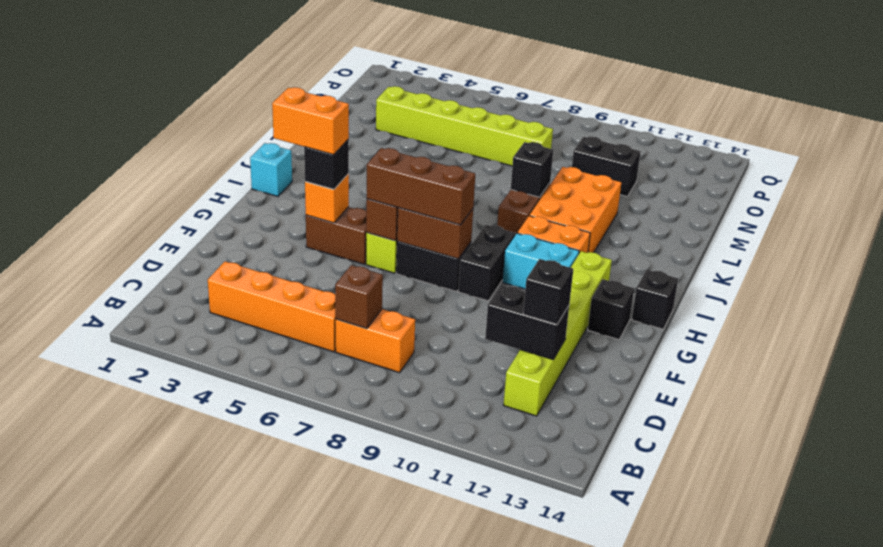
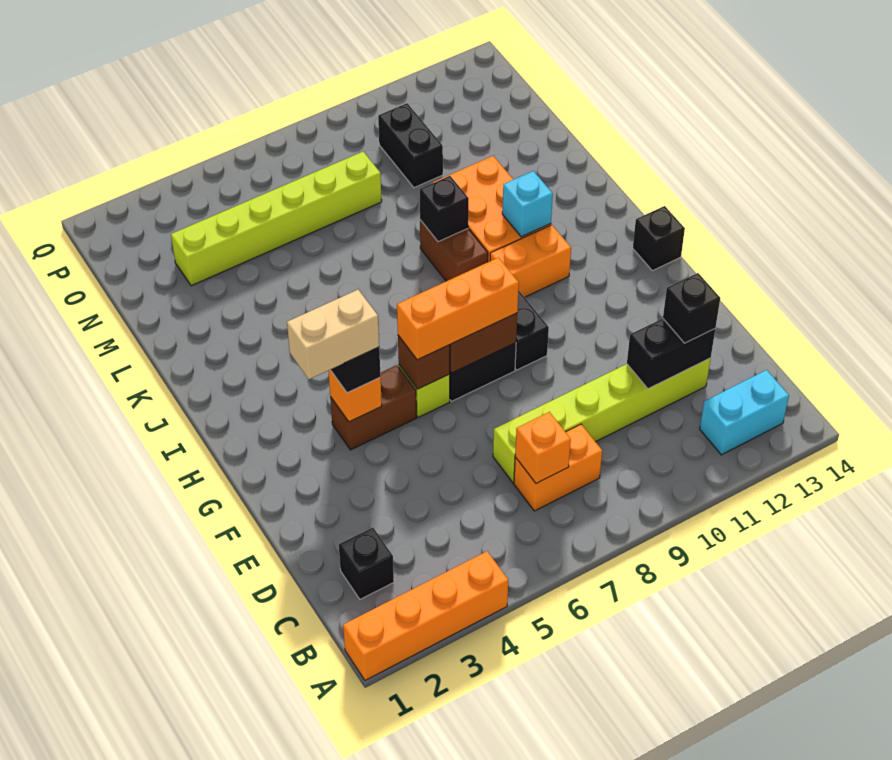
orange 1x4 brick [208,262,336,352] -> orange 1x4 brick moved to [343,551,508,680]
brown 1x1 brick [335,265,383,329] -> orange 1x1 brick [515,412,571,483]
lime 1x6 brick [504,251,612,416] -> lime 1x6 brick turned to [493,358,711,483]
orange 1x2 brick [272,87,349,155] -> tan 1x2 brick [287,290,379,379]
brown 1x3 brick [367,148,475,225] -> orange 1x3 brick [397,258,519,360]
black 1x1 brick [588,279,634,340] -> black 1x1 brick moved to [339,528,394,599]
cyan 1x2 brick [503,233,579,289] -> cyan 1x2 brick moved to [700,370,789,455]
cyan 1x1 brick [250,143,292,196] -> cyan 1x1 brick moved to [502,171,553,237]
black 1x2 brick [572,137,641,196] -> black 1x2 brick turned to [378,103,443,188]

